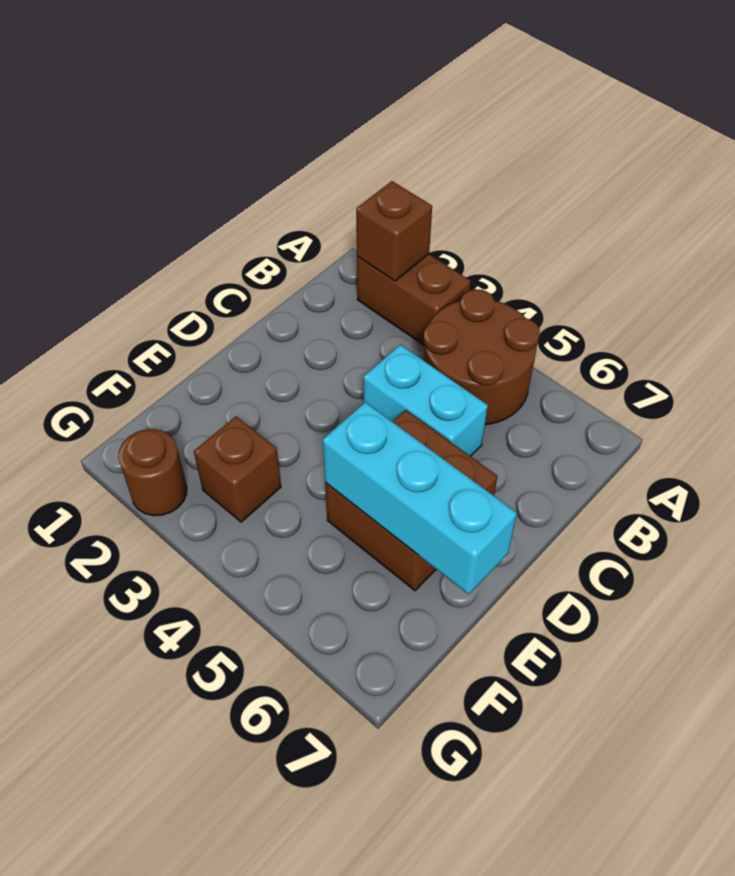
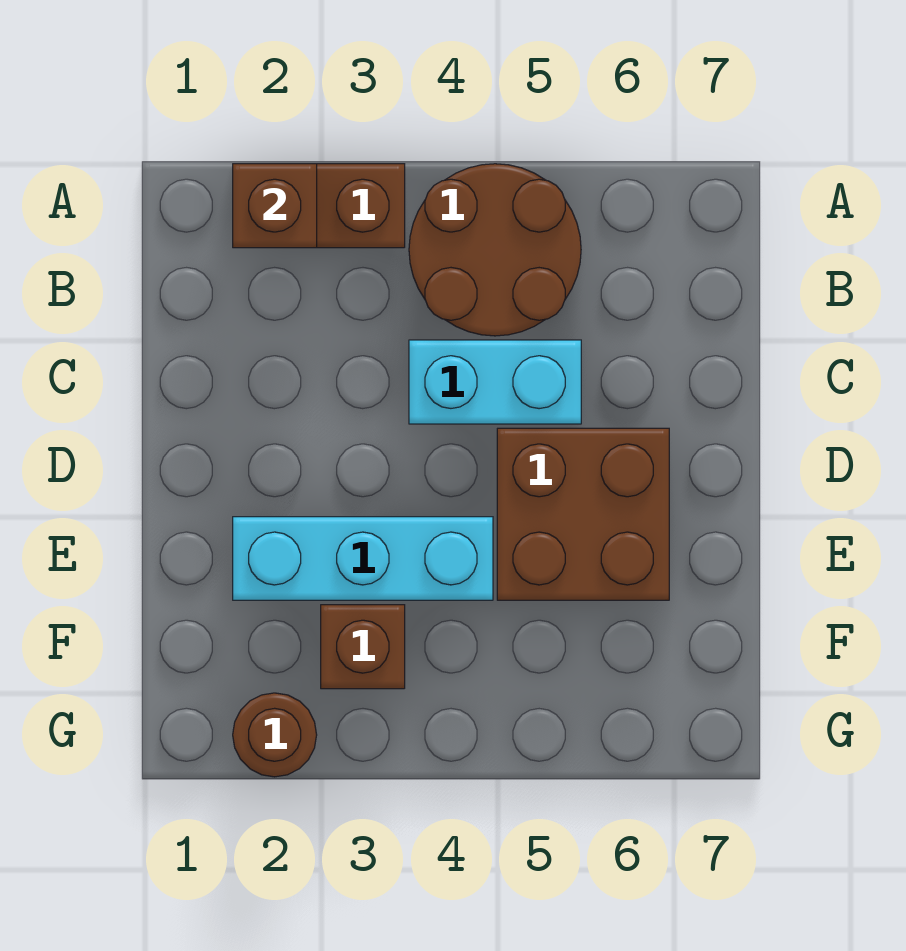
cyan 1x3 brick [323,402,517,594] -> cyan 1x3 brick moved to [233,517,493,600]

